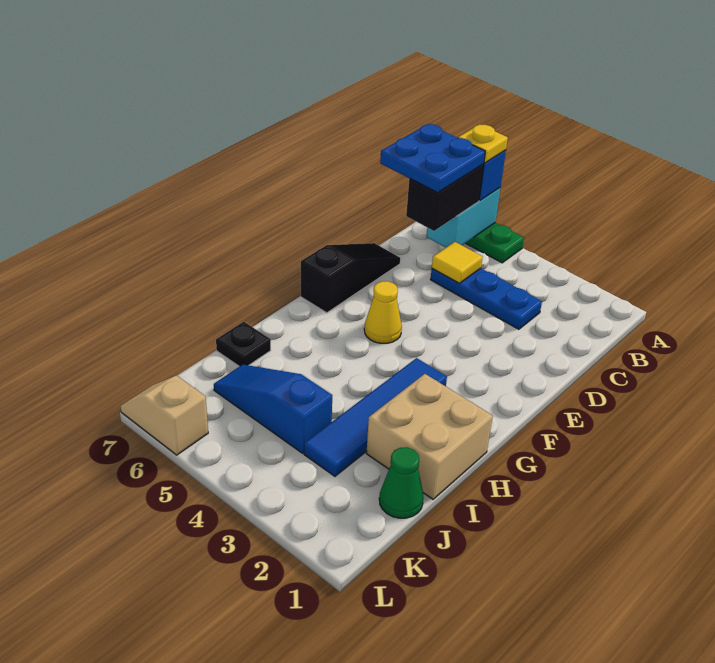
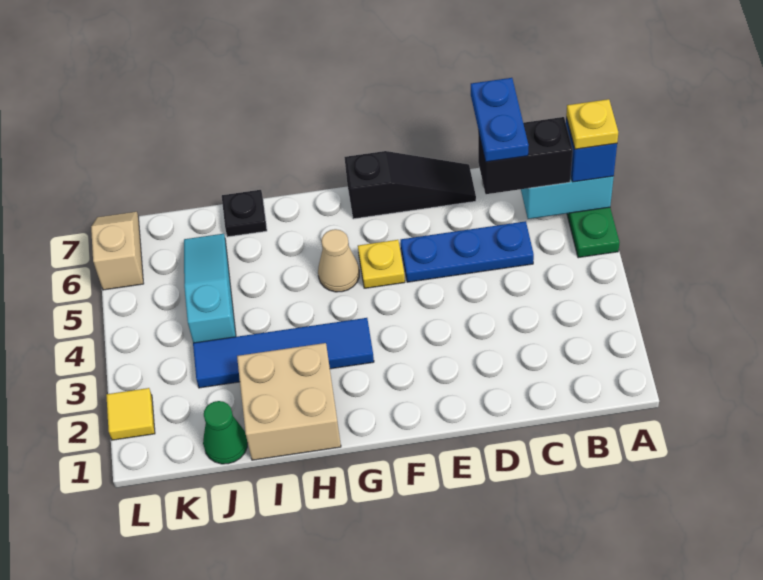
blue 2x2 plate [380,124,485,193] -> blue 1x2 plate [471,78,529,162]
blue 1x3 plate [431,268,542,329] -> blue 1x3 plate turned to [401,221,534,282]
yellow 1x1 tile [432,242,483,283] -> yellow 1x1 tile moved to [106,388,155,440]
yellow 1x1 cone [364,281,402,343] -> yellow 1x1 plate [358,240,405,288]
none -> tan 1x1 cone [318,229,359,292]
blue 1x3 slope [214,365,332,453] -> cyan 1x3 slope [184,234,236,343]

